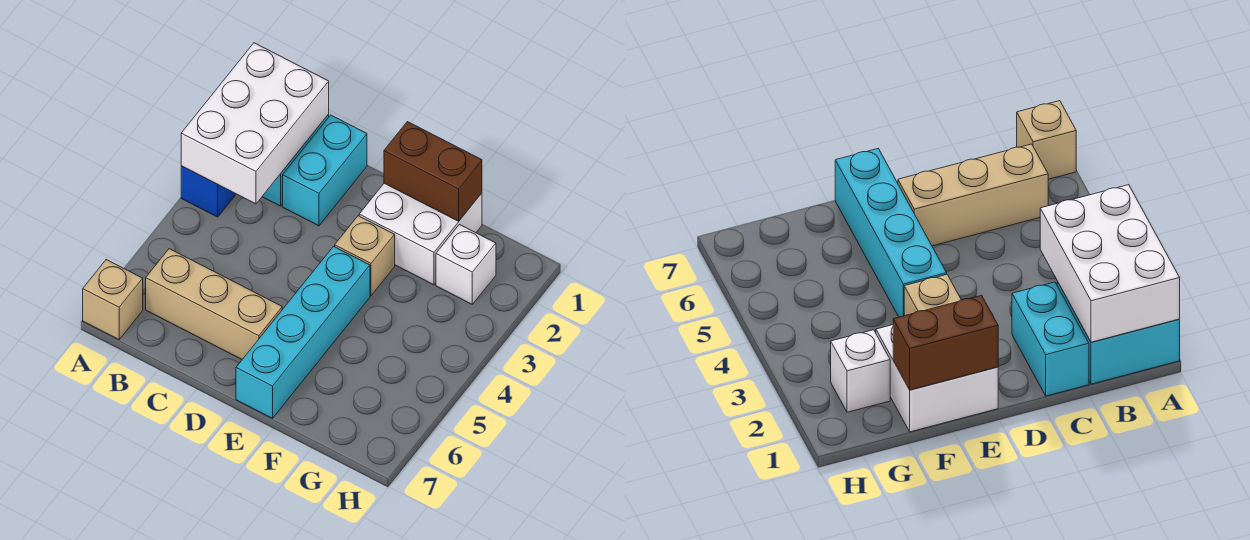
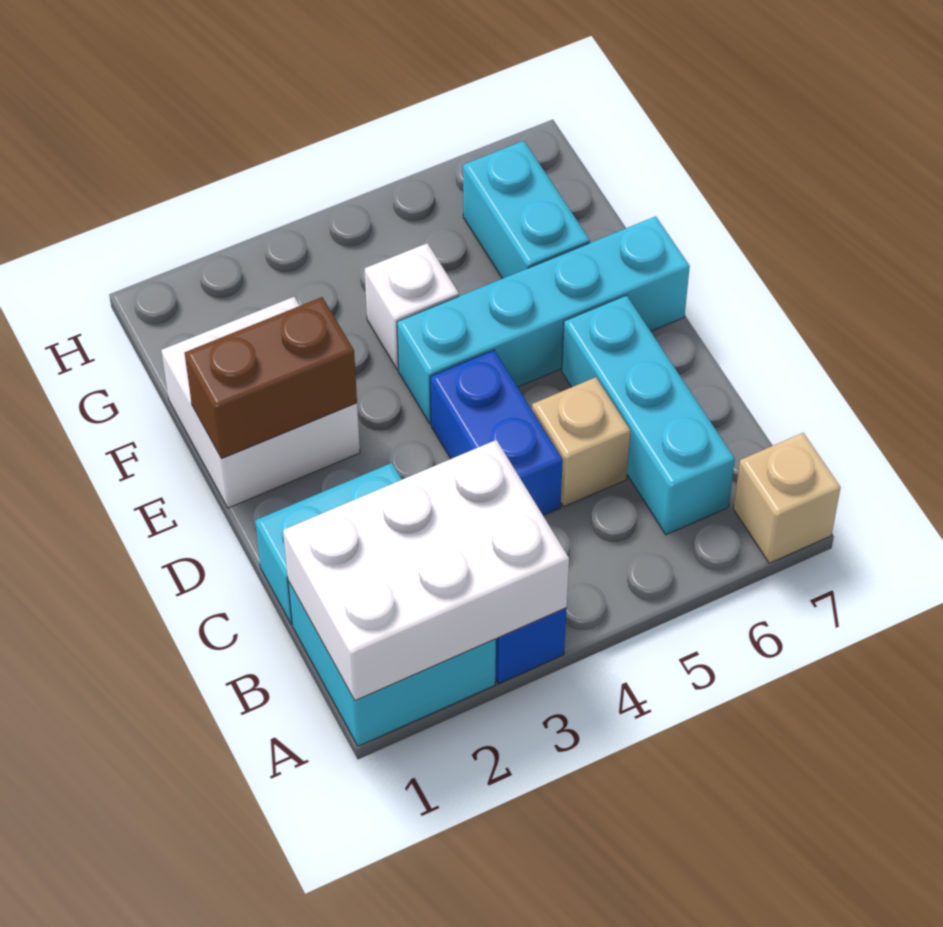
tan 1x3 brick [146,249,282,359] -> cyan 1x3 brick [562,295,735,535]
none -> blue 1x2 brick [430,350,563,516]
brown 1x2 brick [384,122,482,221] -> brown 1x2 brick turned to [185,297,357,459]
tan 1x1 brick [335,216,395,296] -> tan 1x1 brick moved to [532,377,630,507]
none -> cyan 1x2 brick [463,141,590,279]
white 1x1 brick [436,225,496,304] -> white 1x1 brick moved to [365,243,459,370]

